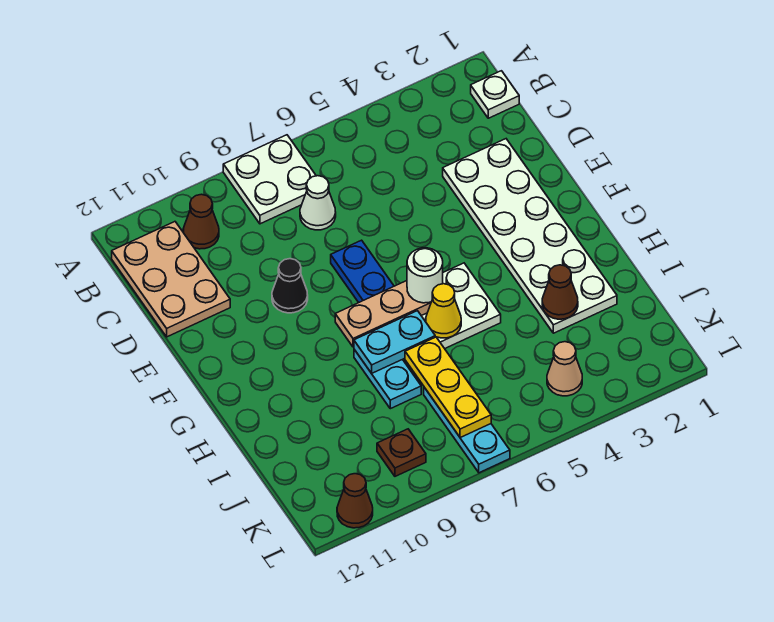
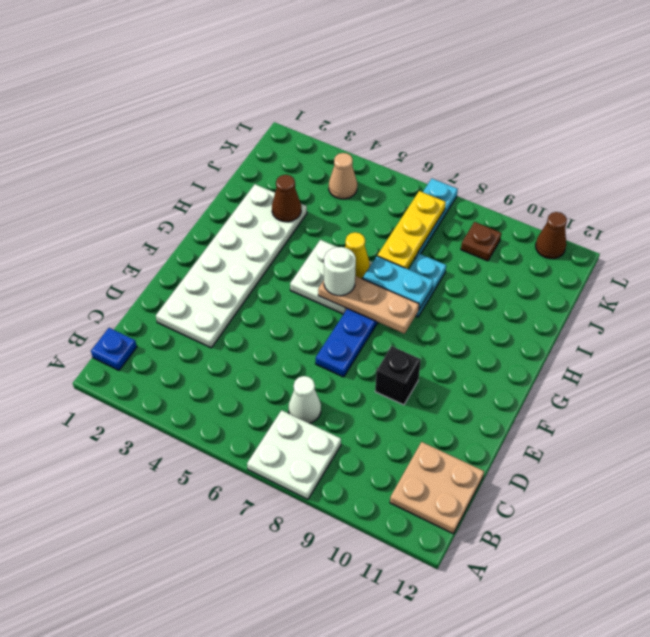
white 1x1 plate [471,71,519,118] -> blue 1x1 plate [91,328,137,370]
brown 1x1 cone [183,194,219,249] -> none
tan 2x3 plate [112,222,230,337] -> tan 2x2 plate [390,442,484,534]
black 1x1 cone [272,259,308,313] -> black 1x1 brick [375,346,421,405]

